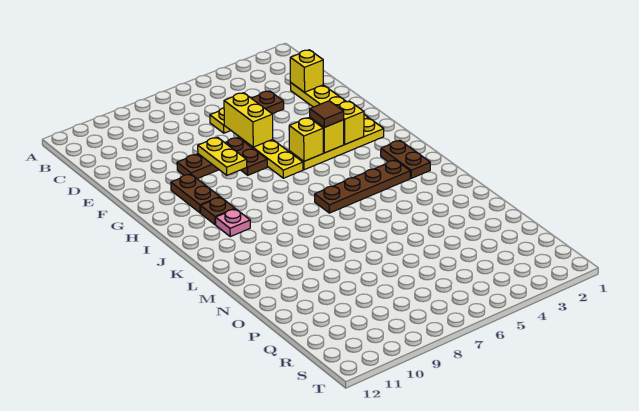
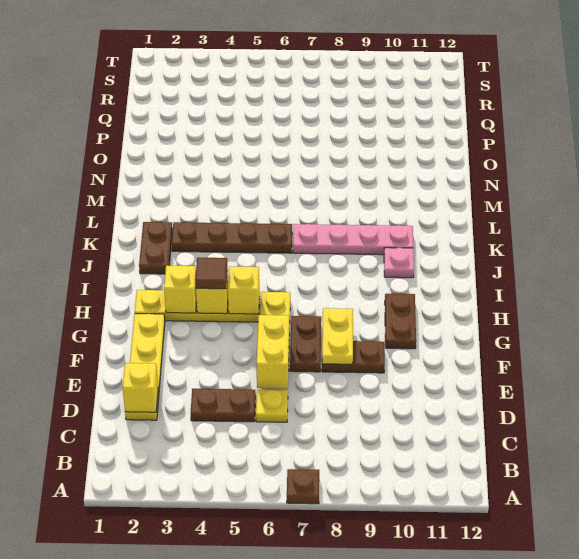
brown 1x1 plate [201,197,235,225] -> brown 1x1 plate moved to [287,469,319,504]
none -> pink 1x4 plate [293,224,413,255]

